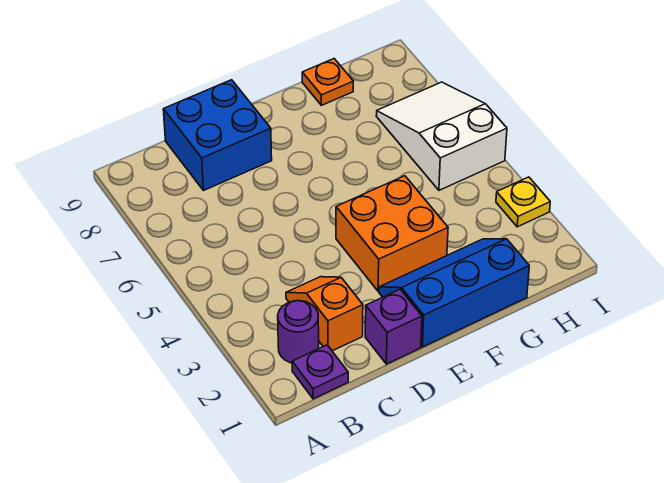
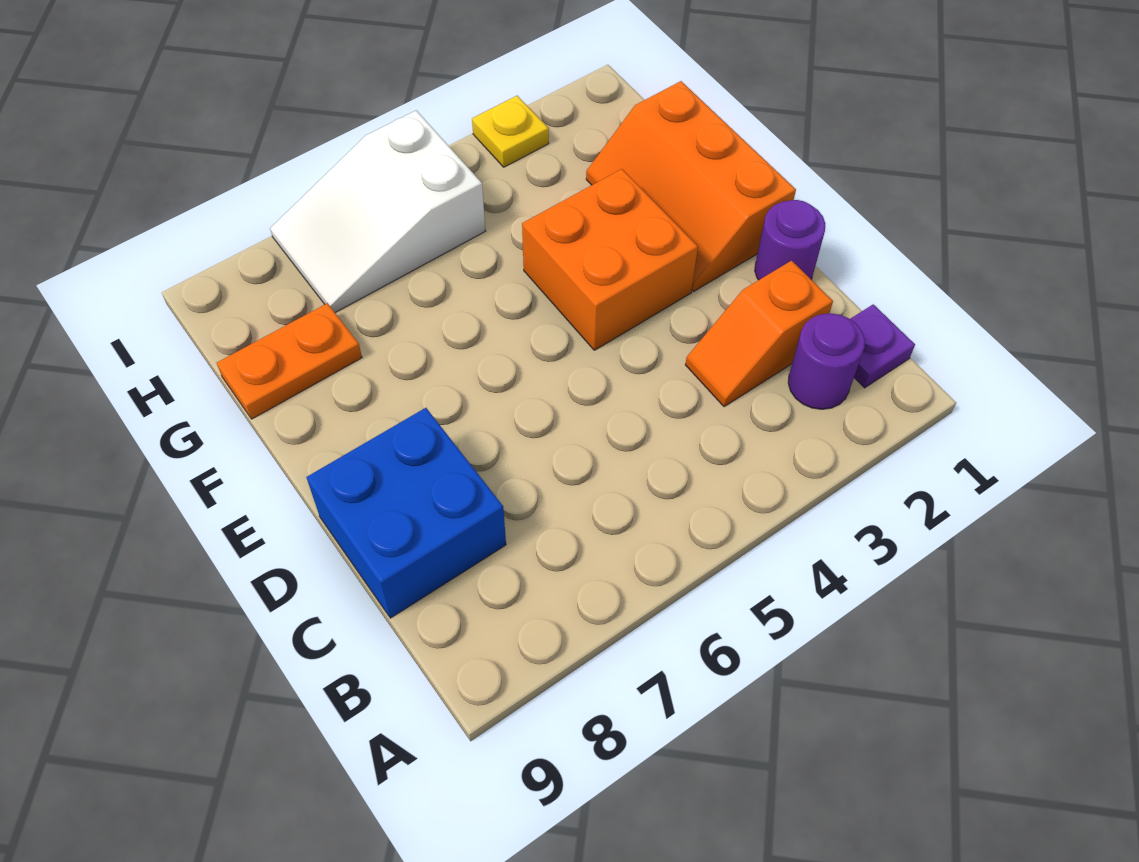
purple 1x1 brick [365,289,422,364] -> purple 1x1 round brick [755,200,825,280]
blue 2x3 slope [379,239,529,347] -> orange 2x3 slope [586,81,796,291]
orange 1x1 plate [302,59,354,105] -> orange 1x2 plate [217,303,362,419]

